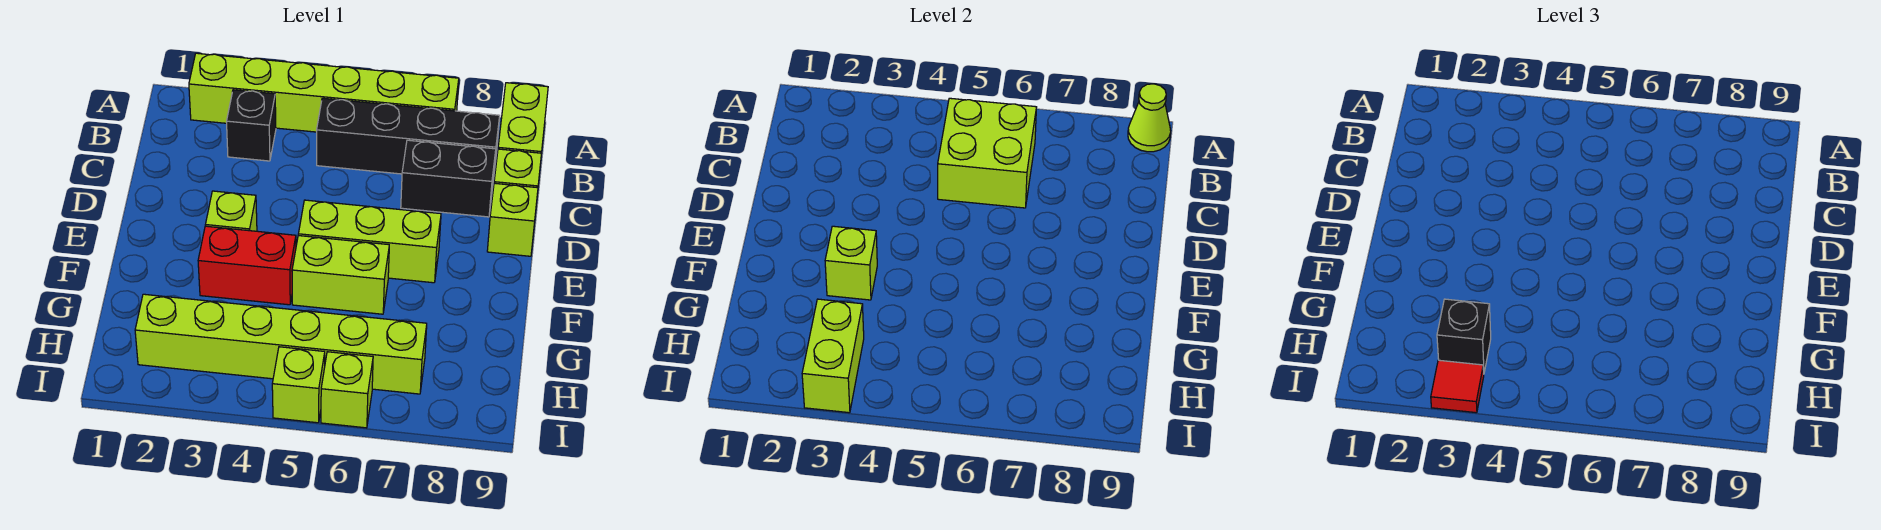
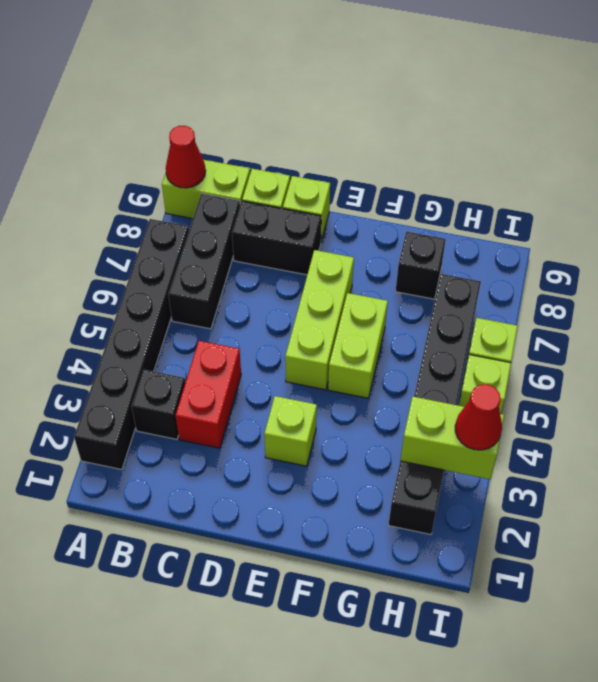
lime 1x6 brick [189,53,459,132] -> black 1x6 brick [74,219,189,470]
lime 1x1 cone [1128,84,1171,152] -> red 1x1 cone [166,126,206,188]
black 1x4 brick [317,98,500,179] -> black 1x3 brick [168,194,240,329]
lime 2x2 brick [938,98,1037,208] -> none
black 1x2 brick [401,140,496,217] -> black 1x2 brick turned to [232,201,321,275]
red 1x2 brick [198,226,296,305] -> red 1x2 brick moved to [175,341,241,448]
lime 1x1 brick [825,226,877,300] -> none
lime 1x6 brick [135,294,427,394] -> black 1x6 brick [389,274,481,534]
black 1x1 brick [1437,299,1491,372] -> black 1x1 brick moved to [396,232,446,299]
red 1x1 tile [1431,360,1484,413] -> red 1x1 cone [455,384,502,450]

